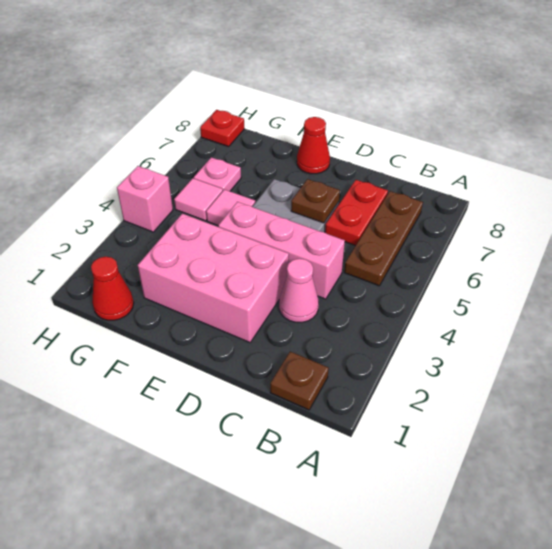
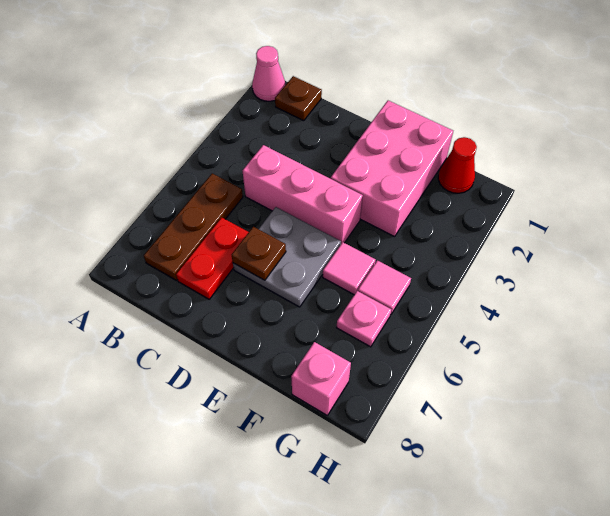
pink 1x1 cone [279,259,319,322] -> pink 1x1 cone moved to [252,46,285,101]
pink 2x3 brick [138,214,289,342] -> pink 2x3 brick turned to [331,101,453,237]
red 1x1 cone [297,117,330,174] -> none
pink 1x1 brick [117,166,173,232] -> pink 1x1 brick moved to [291,342,351,415]
red 1x1 plate [200,110,244,147] -> none

